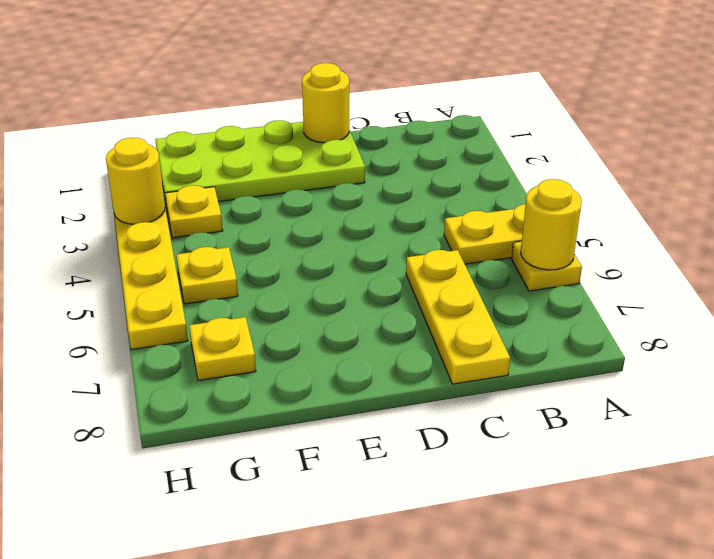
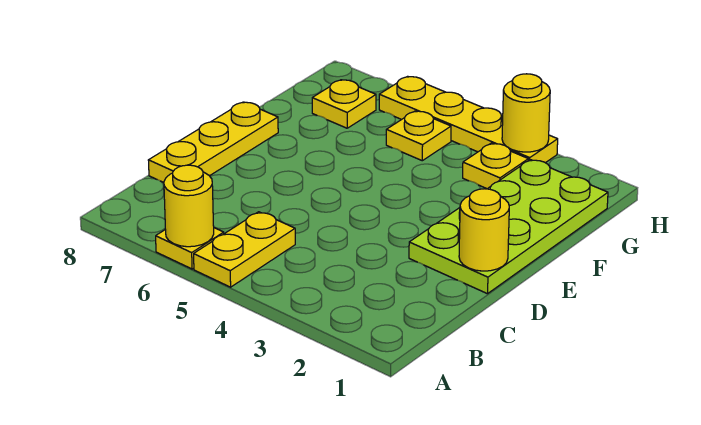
yellow 1x3 plate [406,250,510,384] -> yellow 1x3 plate turned to [148,102,278,183]

